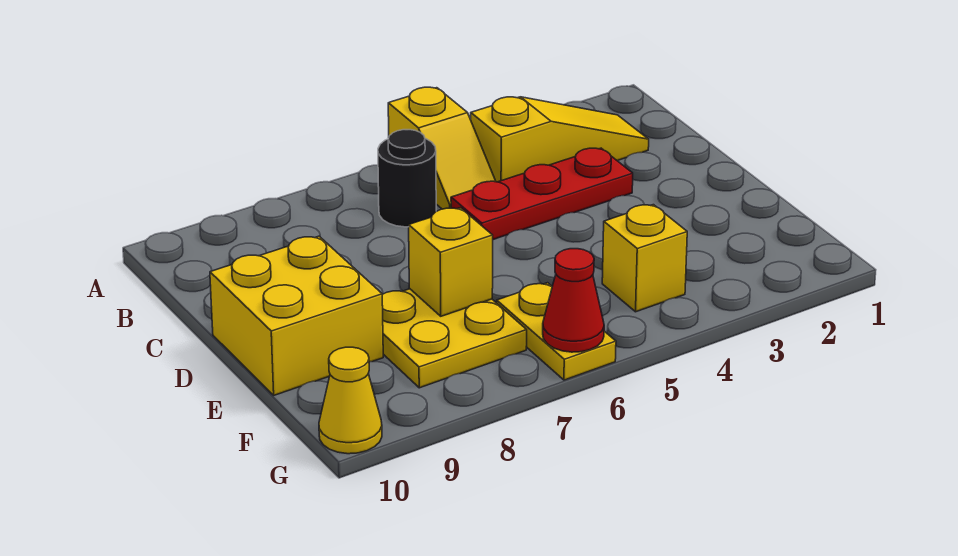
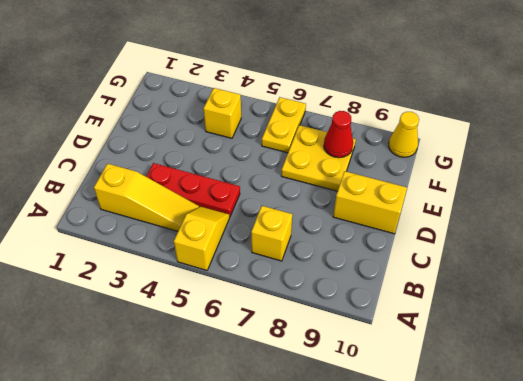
yellow 1x3 slope [471,97,649,182] -> yellow 1x3 slope turned to [94,164,199,231]
black 1x1 round brick [378,130,436,227] -> none
yellow 2x2 brick [210,236,383,395] -> yellow 1x2 brick [333,171,407,234]
yellow 1x1 brick [409,208,493,316] -> yellow 1x1 brick moved to [251,206,292,261]
red 1x1 cone [543,249,604,352] -> red 1x1 cone moved to [324,111,353,158]

